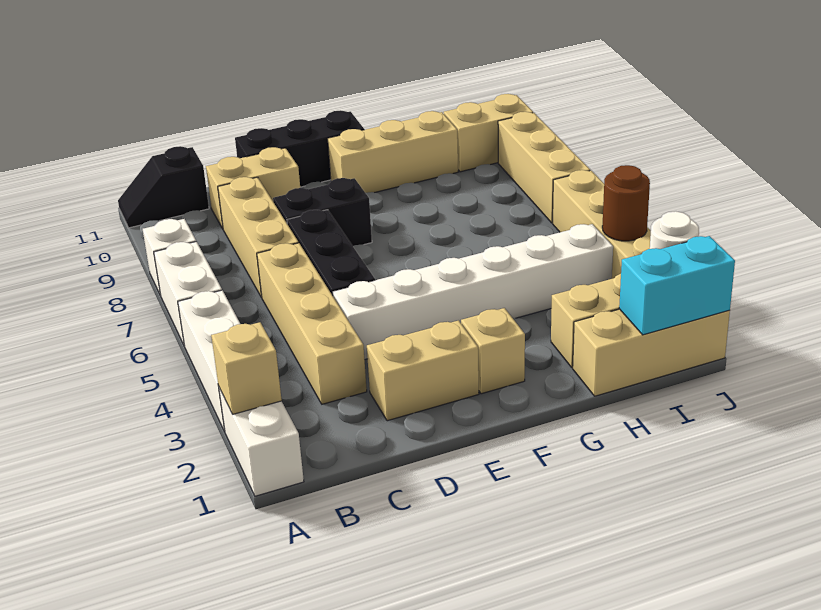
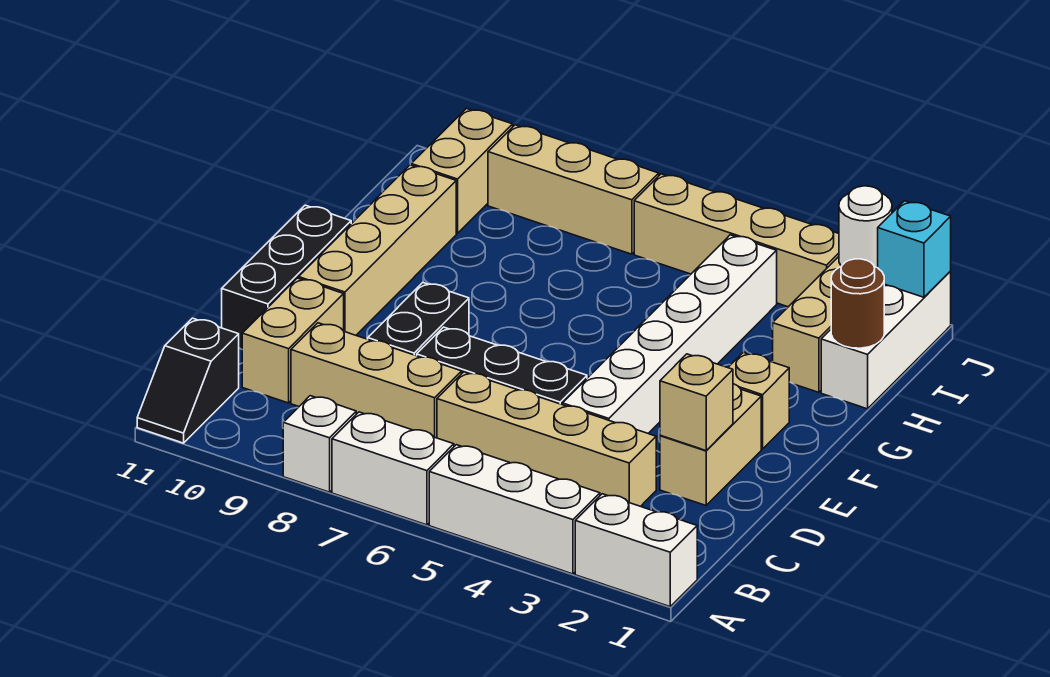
tan 1x1 brick [211,322,282,414] -> tan 1x1 brick moved to [660,354,733,451]
tan 1x3 brick [328,111,458,193] -> tan 1x4 brick [299,165,456,335]
tan 1x3 brick [573,309,730,396] -> white 1x3 brick [821,271,951,409]
cyan 1x2 brick [619,236,735,335] -> cyan 1x1 brick [878,201,951,297]
brown 1x1 round brick [602,165,650,241] -> brown 1x1 round brick moved to [831,259,884,348]

